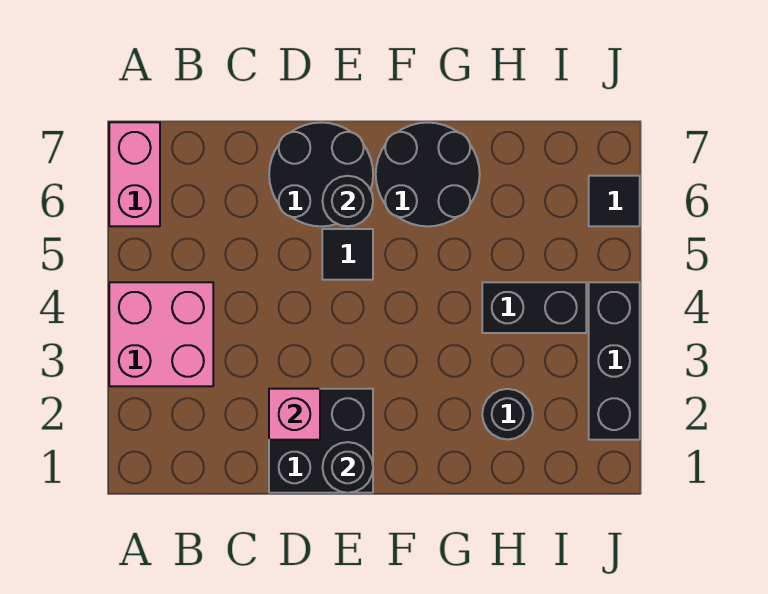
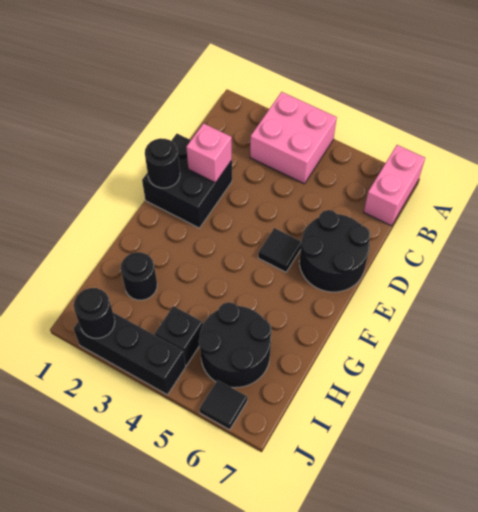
pink 1x2 brick [109,122,160,226] -> pink 1x2 brick turned to [364,145,425,226]
black 1x1 round brick [322,176,373,226] -> black 1x1 round brick moved to [74,288,115,338]
black 2x2 round brick [376,122,480,226] -> black 2x2 round brick moved to [199,302,272,388]
black 1x2 brick [482,282,586,333] -> black 1x1 brick [155,306,203,366]

